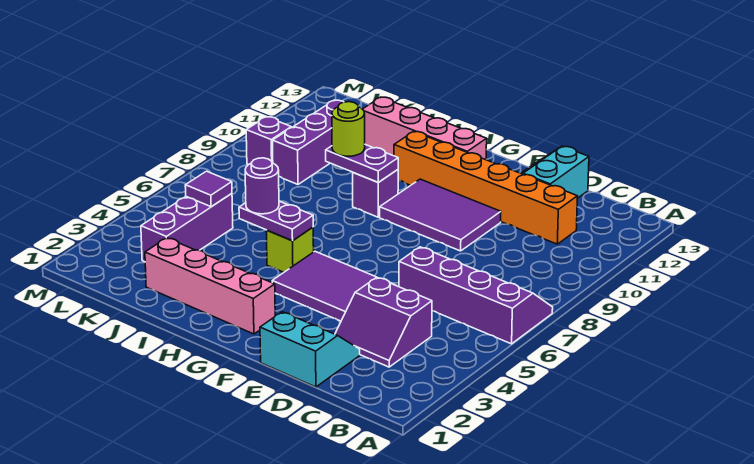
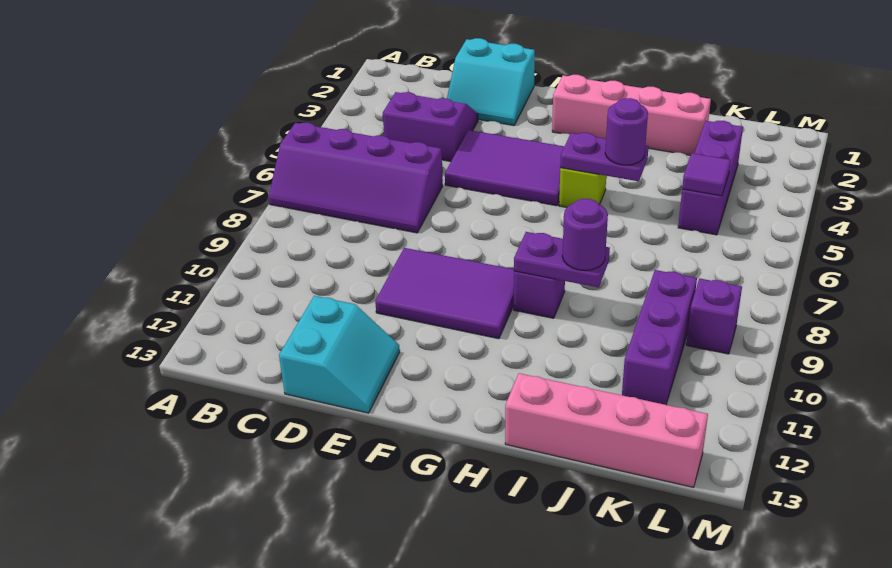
orange 1x6 brick [394,131,577,244] -> none
pink 1x4 brick [363,97,487,160] -> pink 1x4 brick moved to [505,373,708,487]
lime 1x1 round brick [332,102,365,156] -> purple 1x1 round brick [562,199,608,271]

